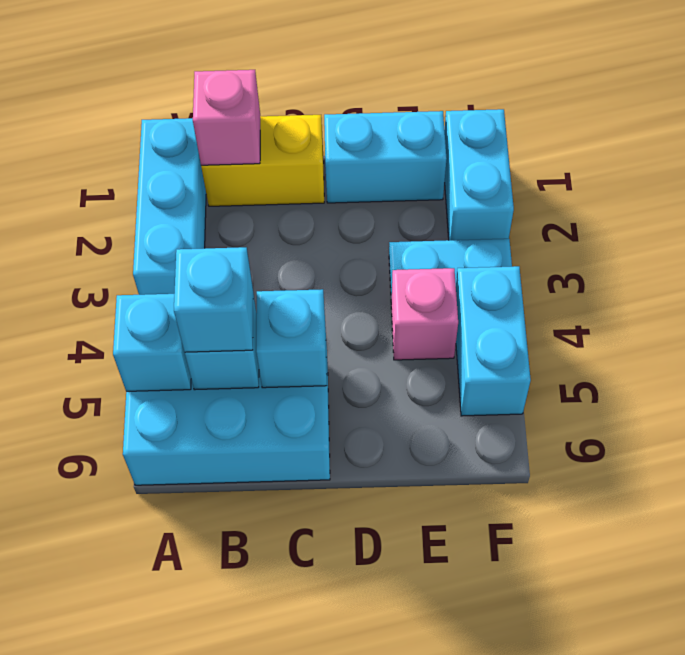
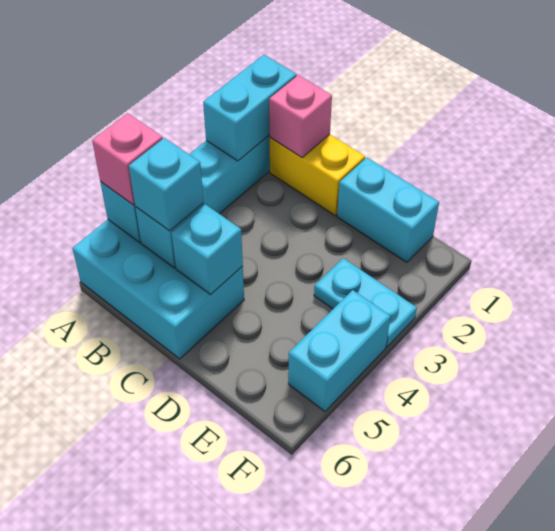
pink 1x1 brick [391,268,458,360] -> pink 1x1 brick moved to [92,114,163,205]
cyan 1x2 brick [444,109,514,240] -> cyan 1x2 brick moved to [203,55,297,161]

